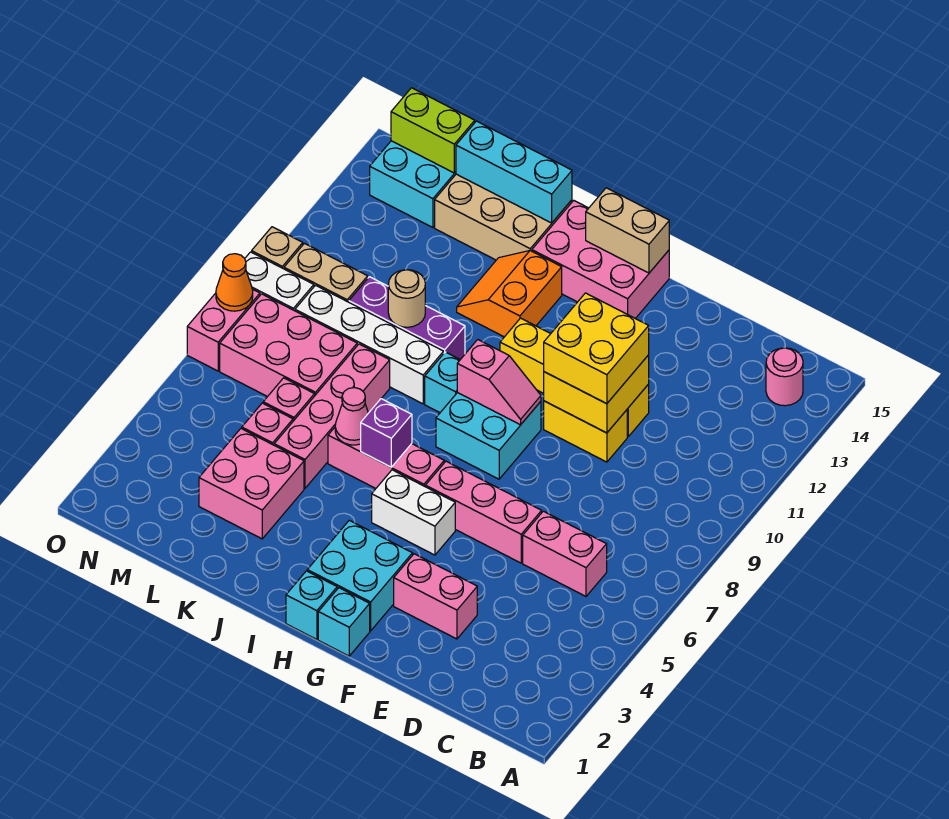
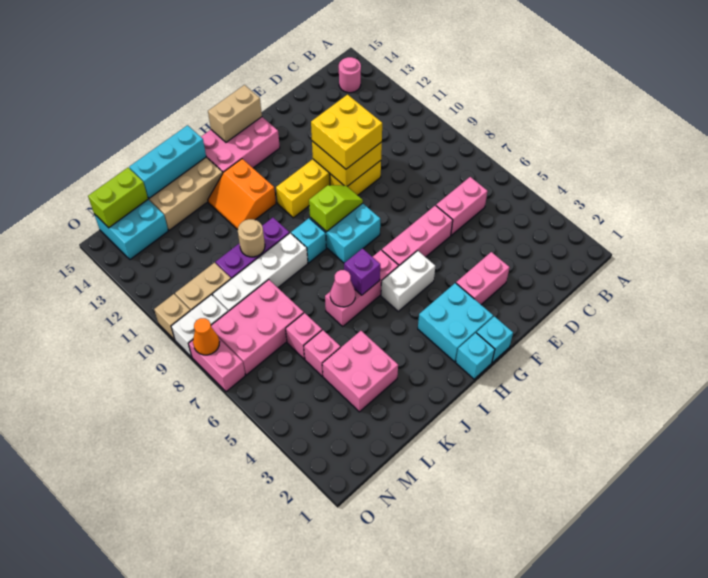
pink 1x2 slope [457,340,541,425] -> lime 1x2 slope [309,185,363,232]
pink 1x4 brick [274,344,390,488] -> none

